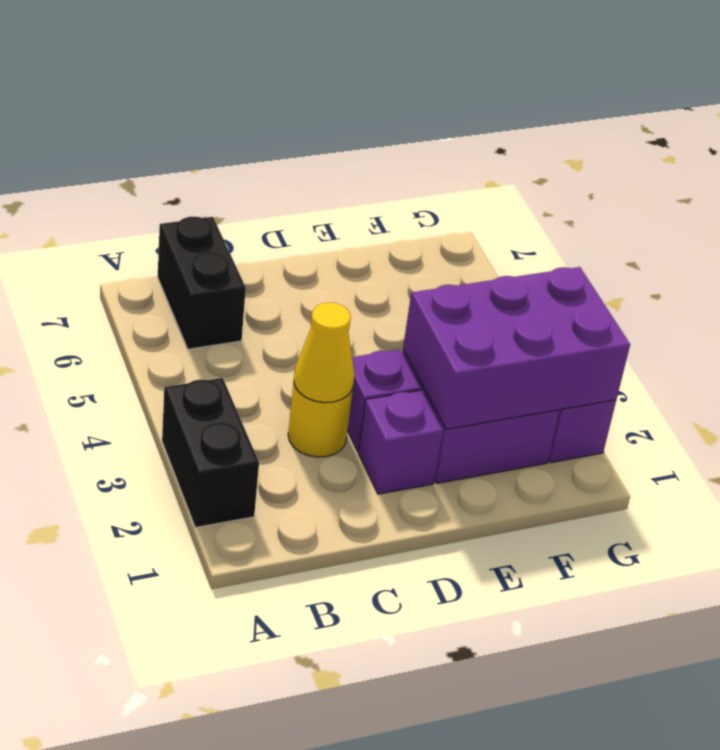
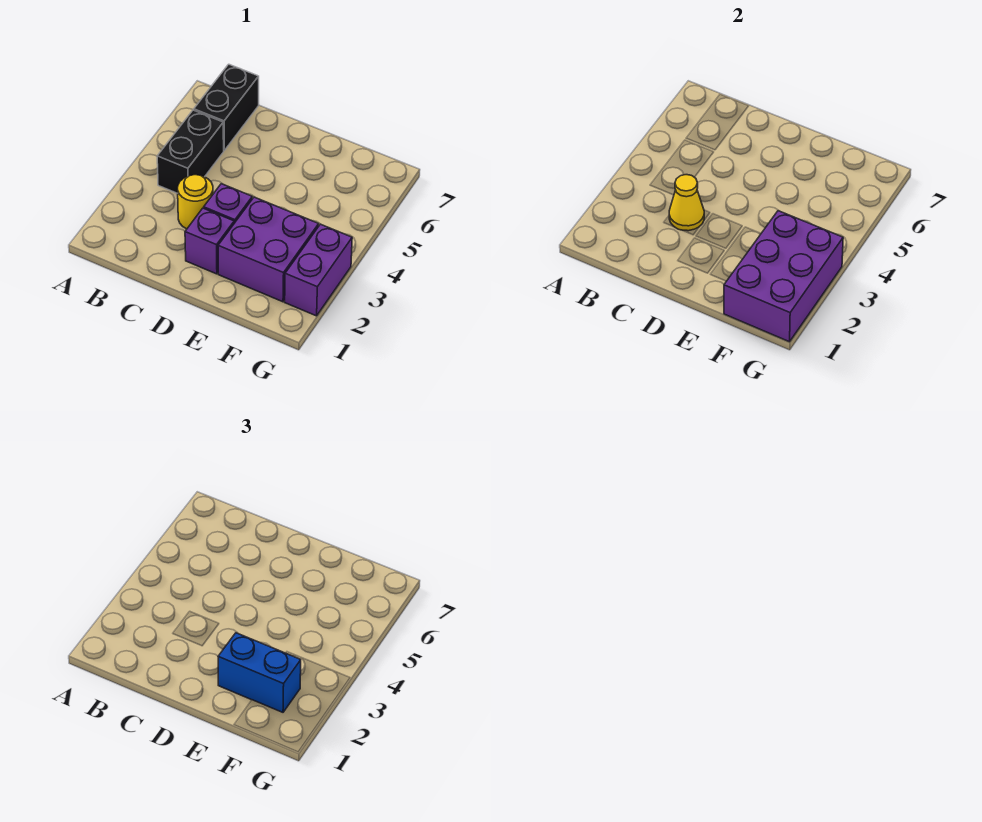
black 1x2 brick [162,378,259,528] -> black 1x2 brick moved to [157,110,224,193]
purple 2x3 brick [403,267,630,429] -> purple 2x3 brick turned to [724,211,843,342]
none -> blue 1x2 brick [218,633,301,712]

